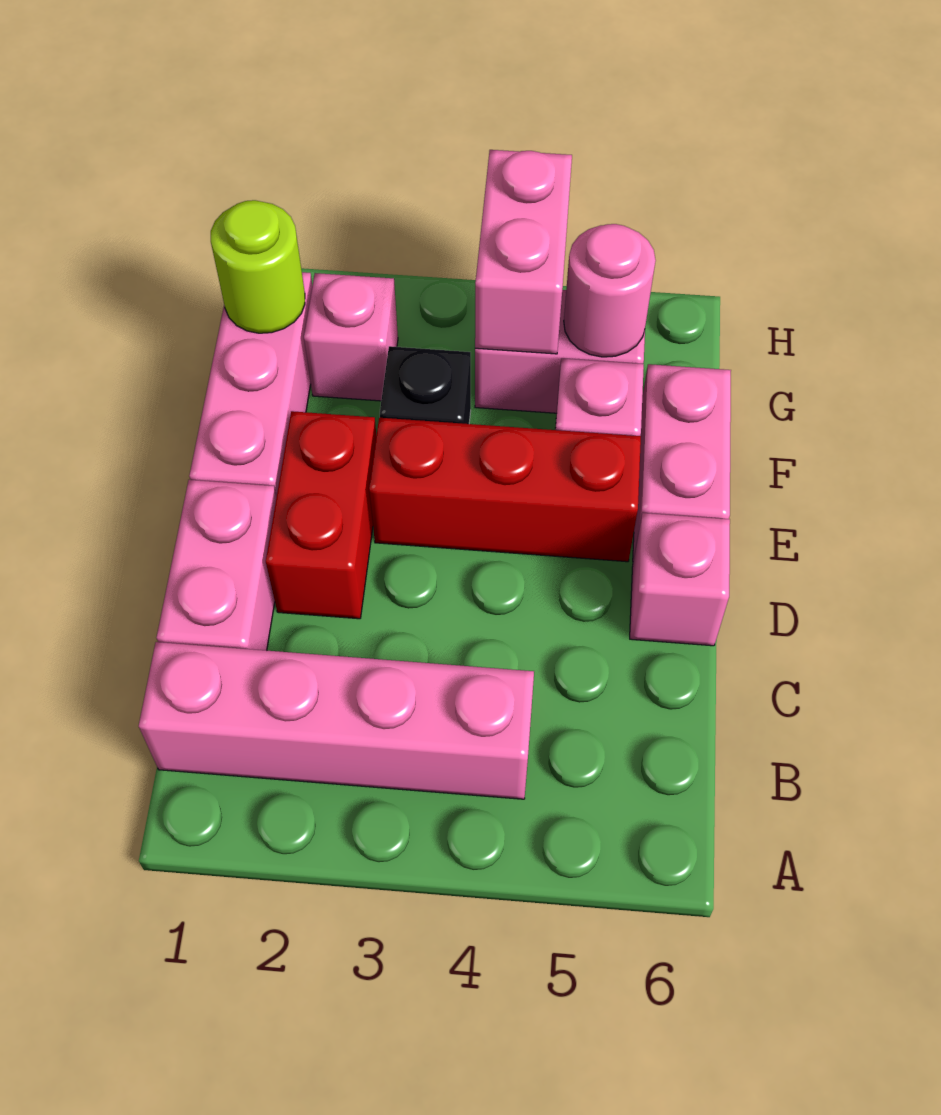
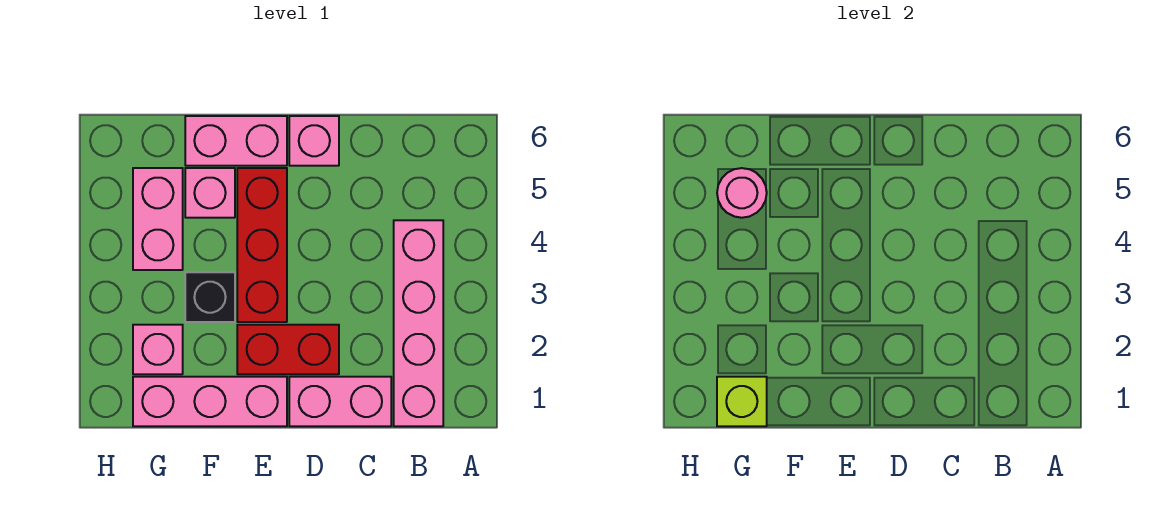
lime 1x1 round brick [211,200,305,333] -> lime 1x1 brick [717,377,767,426]
pink 1x2 brick [475,150,572,354] -> none

